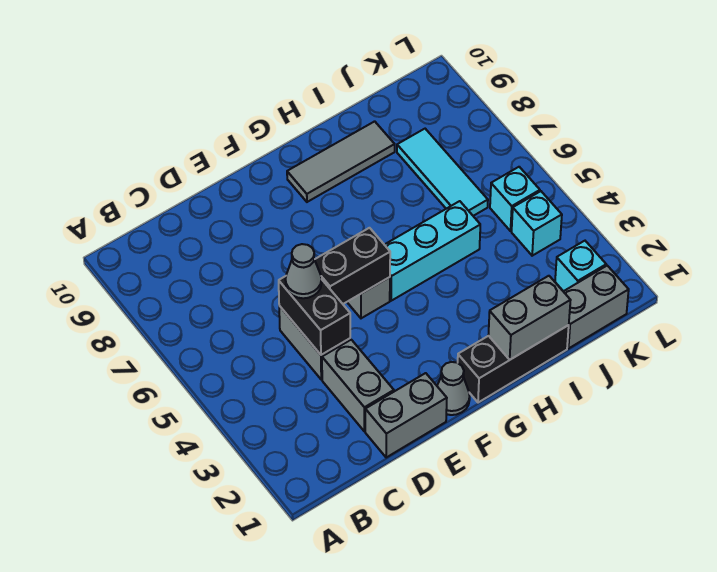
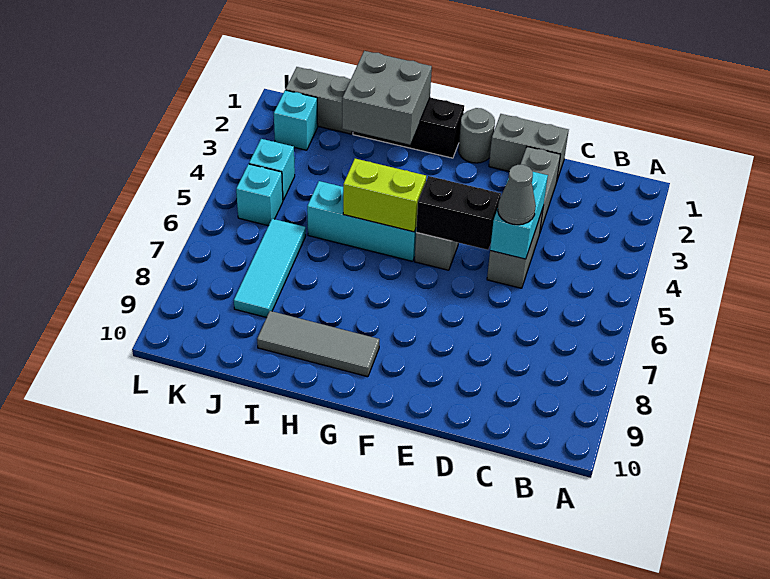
black 1x2 brick [279,276,350,355] -> cyan 1x2 brick [490,172,548,259]
grey 1x1 cone [437,362,470,415] -> grey 1x1 round brick [458,108,495,163]
none -> lime 1x2 brick [343,159,426,232]
grey 1x2 brick [488,276,571,360] -> grey 2x2 brick [342,51,432,145]

